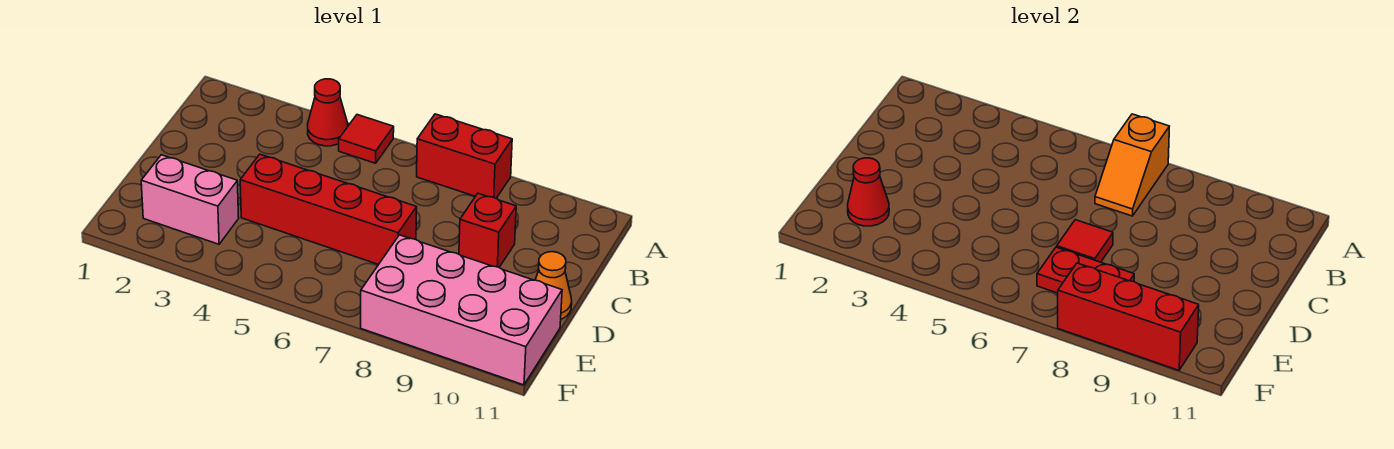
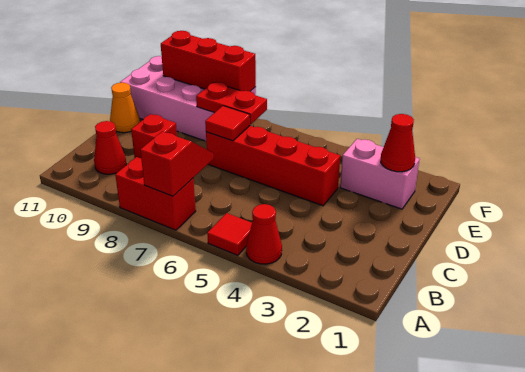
orange 1x2 slope [1095,114,1169,216] -> red 1x2 slope [140,131,213,196]
none -> red 1x1 cone [94,121,126,174]

